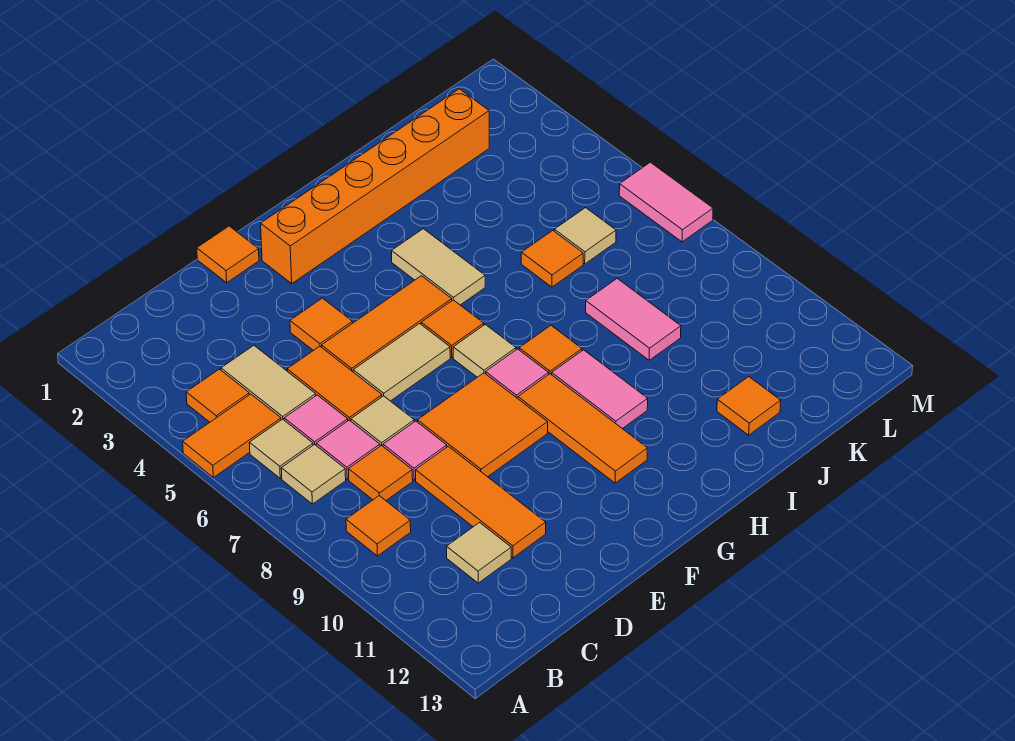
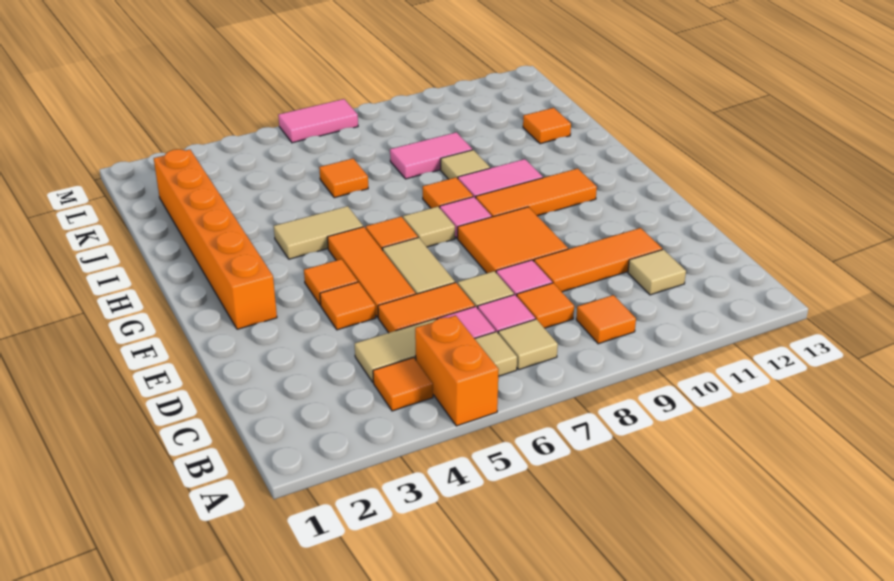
orange 1x2 tile [183,394,281,477] -> orange 1x2 brick [415,315,499,426]
orange 1x1 tile [197,226,259,283] -> orange 1x1 tile moved to [304,259,358,305]
tan 1x1 tile [554,208,616,264] -> tan 1x1 tile moved to [441,150,490,179]

